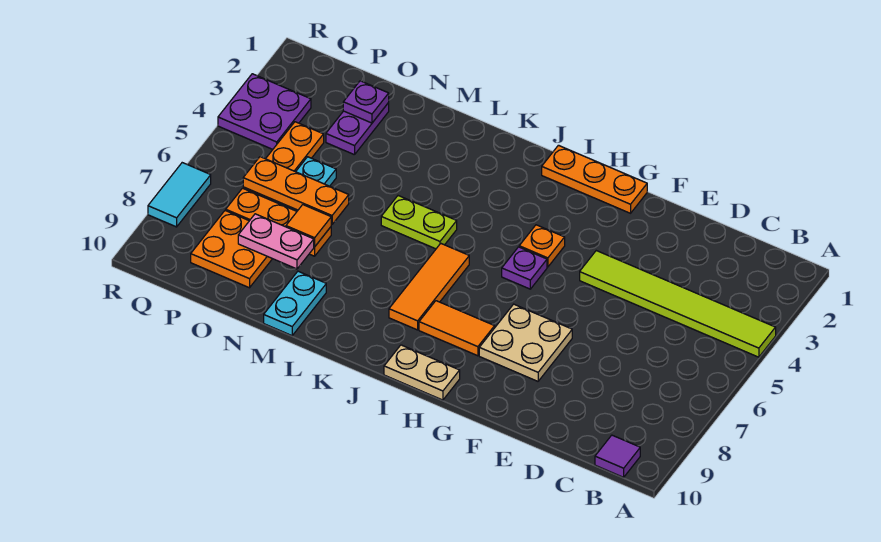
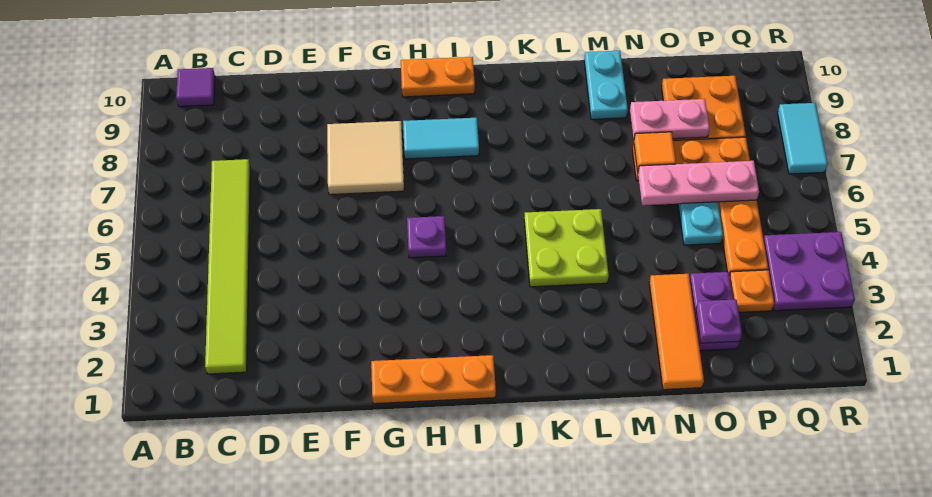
lime 1x6 tile [580,251,776,357] -> lime 1x6 tile turned to [205,159,250,374]
tan 2x2 plate [479,304,572,381] -> tan 2x2 tile [327,121,404,195]
orange 1x1 plate [519,225,565,267] -> orange 1x1 plate moved to [730,270,774,312]
orange 1x2 tile [419,301,495,356] -> cyan 1x2 tile [403,118,479,159]
tan 1x2 plate [384,345,460,400] -> orange 1x2 plate [401,57,475,97]
orange 1x3 tile [389,244,469,330] -> orange 1x3 tile moved to [649,274,704,390]
lime 1x2 plate [381,196,457,249] -> lime 2x2 plate [524,209,609,287]
orange 1x3 plate [243,157,349,225] -> pink 1x3 plate [638,161,759,205]

